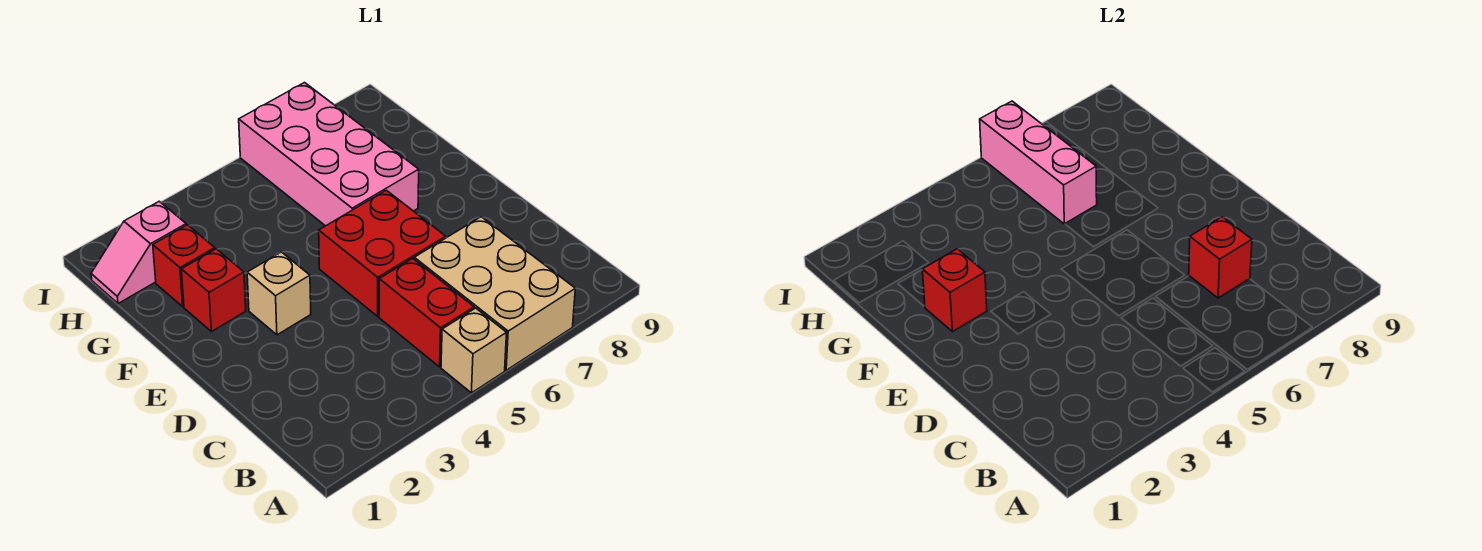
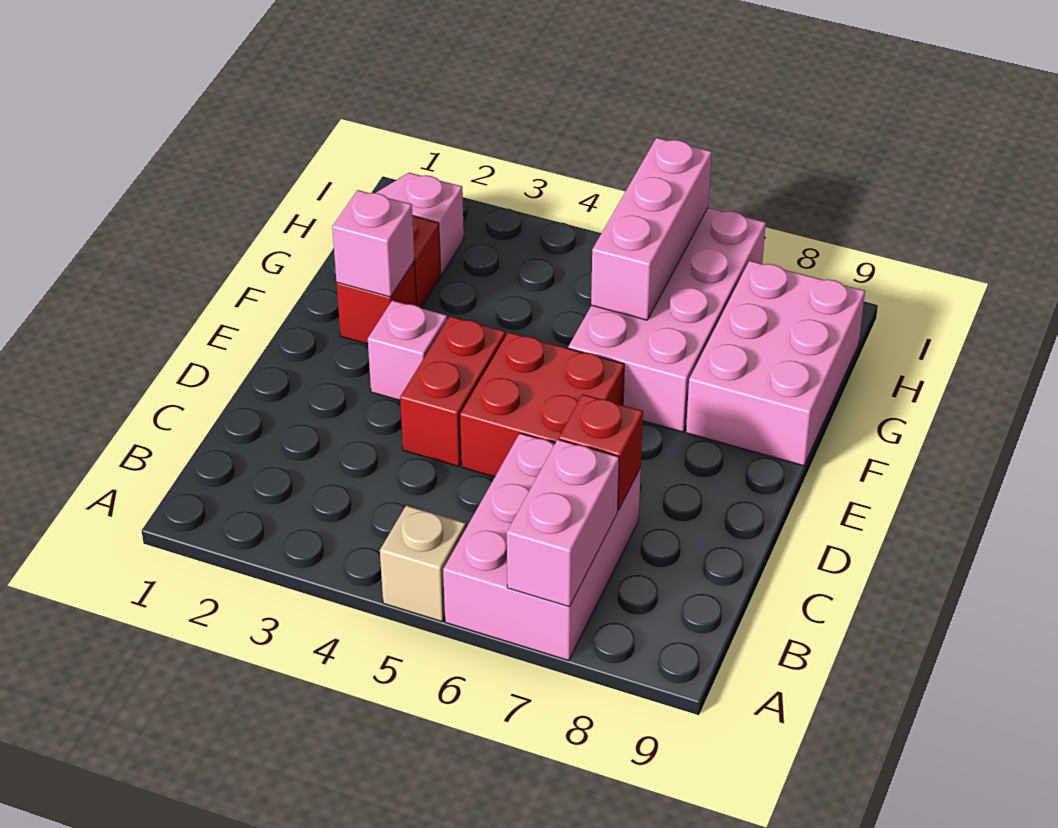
tan 2x3 brick [414,217,575,370] -> pink 2x3 brick [443,433,641,660]
none -> pink 1x2 brick [507,439,619,607]
red 1x2 brick [379,258,474,367] -> red 1x2 brick moved to [400,316,505,466]
tan 1x1 brick [247,252,311,335] -> pink 1x1 brick [368,300,447,400]
red 1x1 brick [922,249,987,332] -> pink 1x1 brick [332,190,414,297]
none -> pink 2x3 brick [686,261,865,466]

